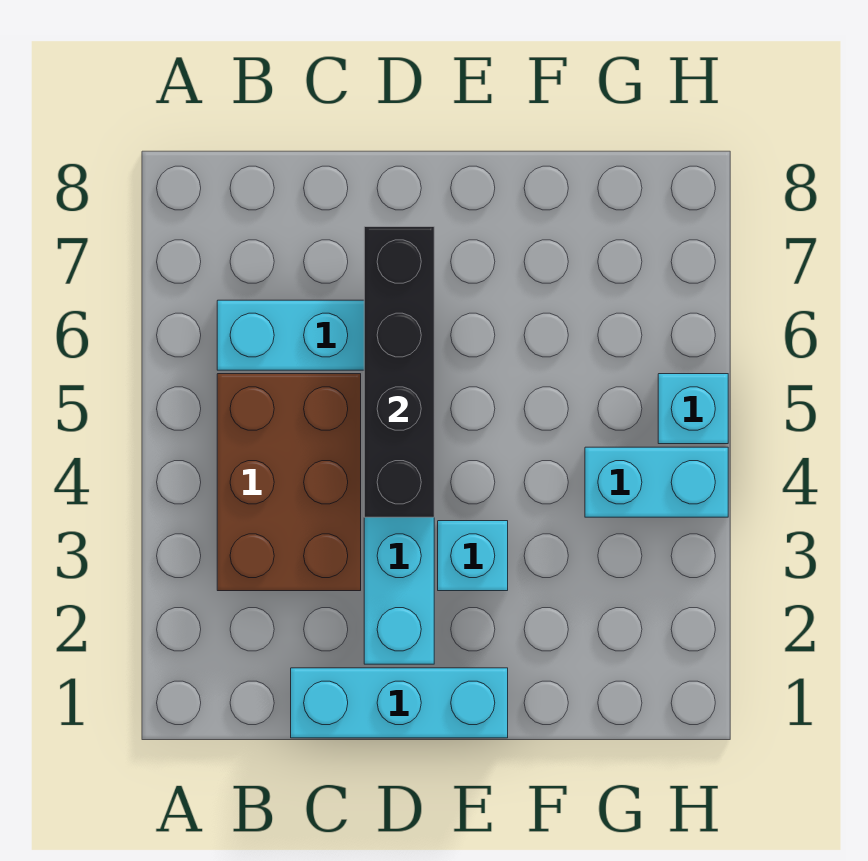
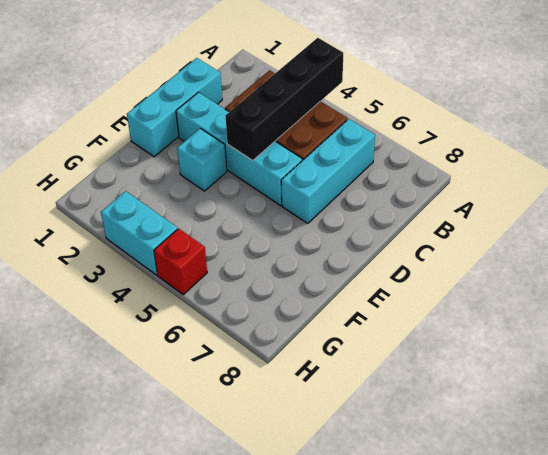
black 1x4 brick [364,227,434,517] -> black 1x4 brick turned to [226,38,343,160]
cyan 1x2 brick [585,447,728,517] -> cyan 1x2 brick turned to [101,191,177,275]
cyan 1x1 brick [658,374,728,444] -> red 1x1 brick [154,228,207,295]

